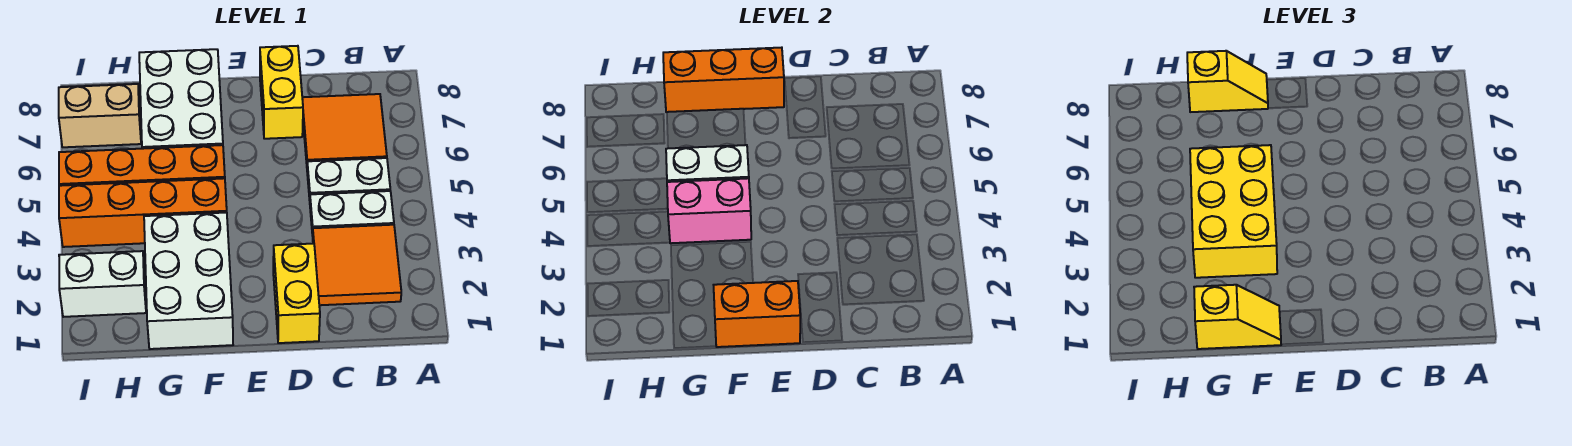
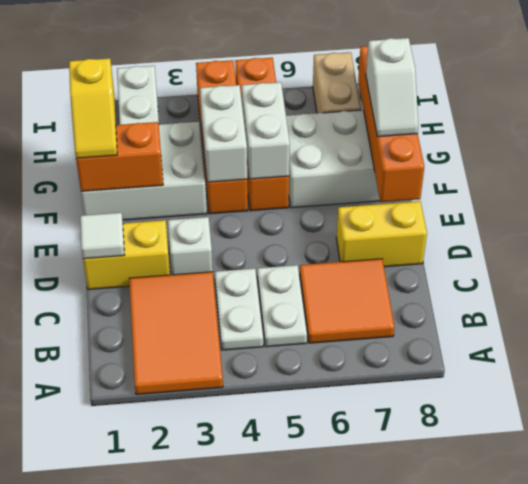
orange 2x2 tile [313,225,401,305] -> orange 2x3 tile [129,272,223,394]
none -> white 1x1 tile [80,213,124,259]
none -> white 1x1 brick [168,217,213,275]
orange 1x2 brick [714,281,800,347] -> orange 1x2 brick turned to [76,122,163,191]
orange 1x3 brick [663,48,784,112] -> orange 1x4 brick [358,46,424,202]
yellow 2x3 brick [1190,145,1277,278] -> none
pink 1x2 brick [667,178,751,243] -> white 1x2 brick [200,85,247,182]
yellow 1x2 slope [1187,51,1268,112] -> white 1x2 slope [366,38,418,137]

